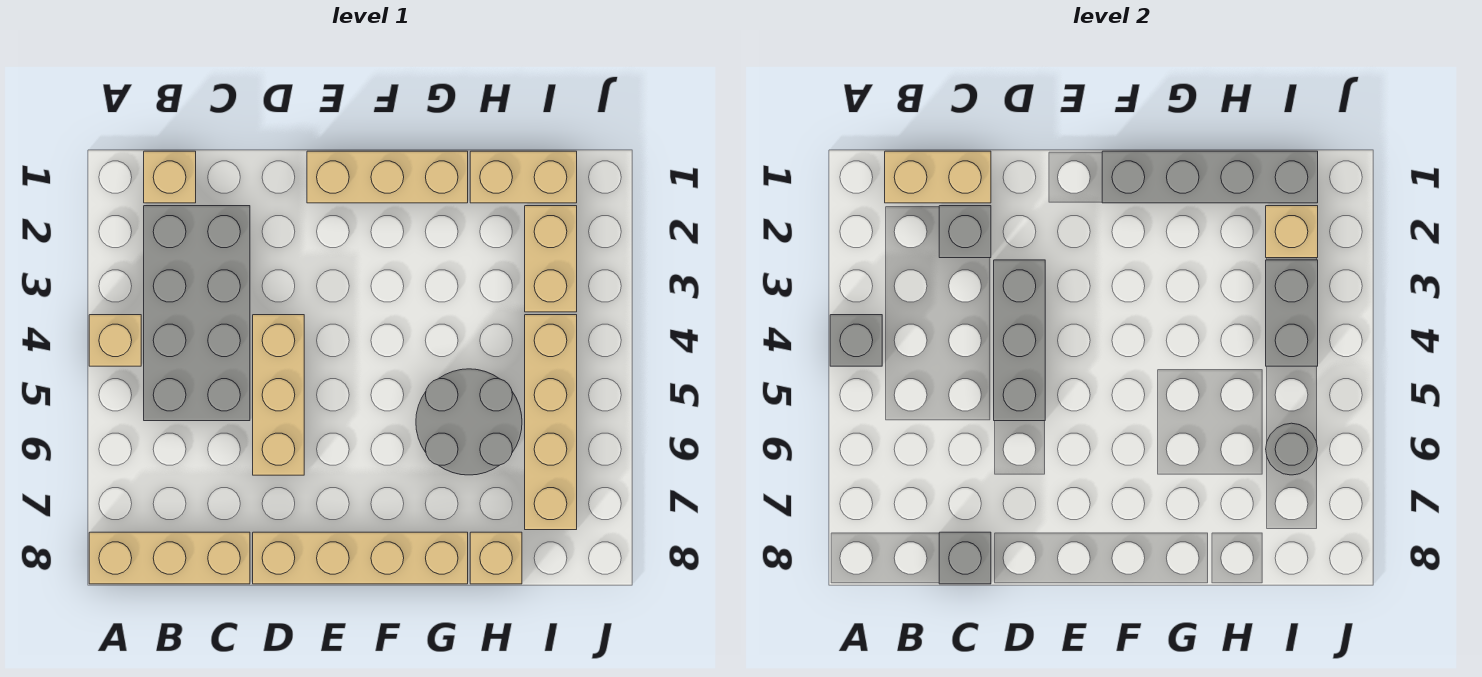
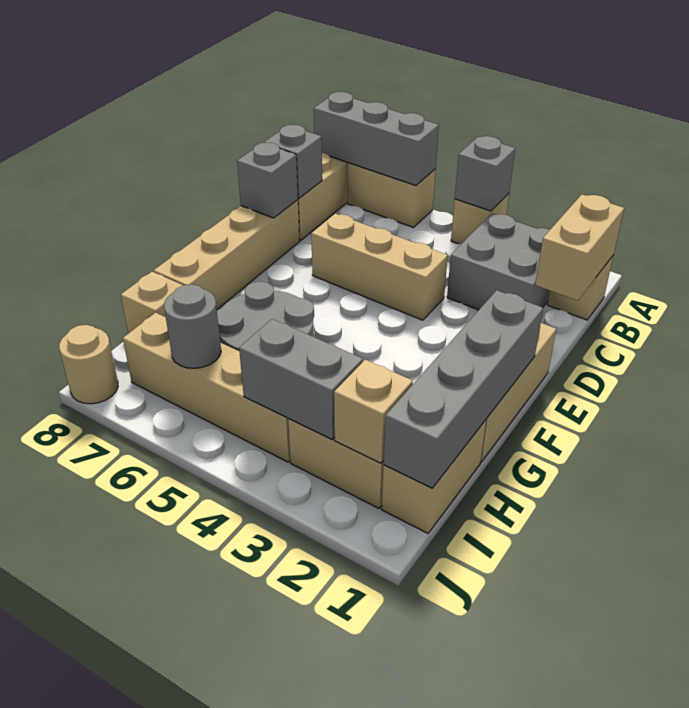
none -> tan 1x2 brick [348,163,436,228]
grey 2x4 brick [144,206,250,421] -> grey 2x2 brick [447,213,550,310]
grey 1x1 brick [939,206,991,258] -> grey 1x1 brick moved to [237,142,298,218]
grey 1x3 brick [994,260,1045,421] -> grey 1x3 brick moved to [314,92,439,186]
none -> tan 1x1 round brick [59,325,118,404]

